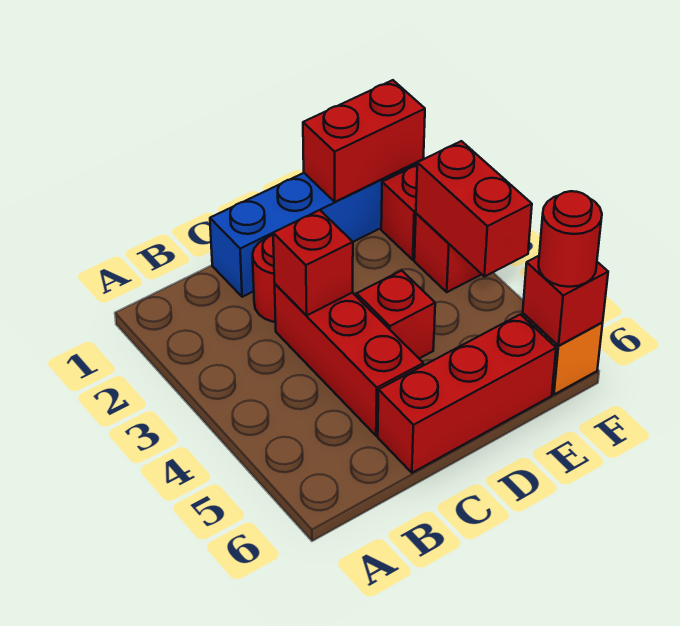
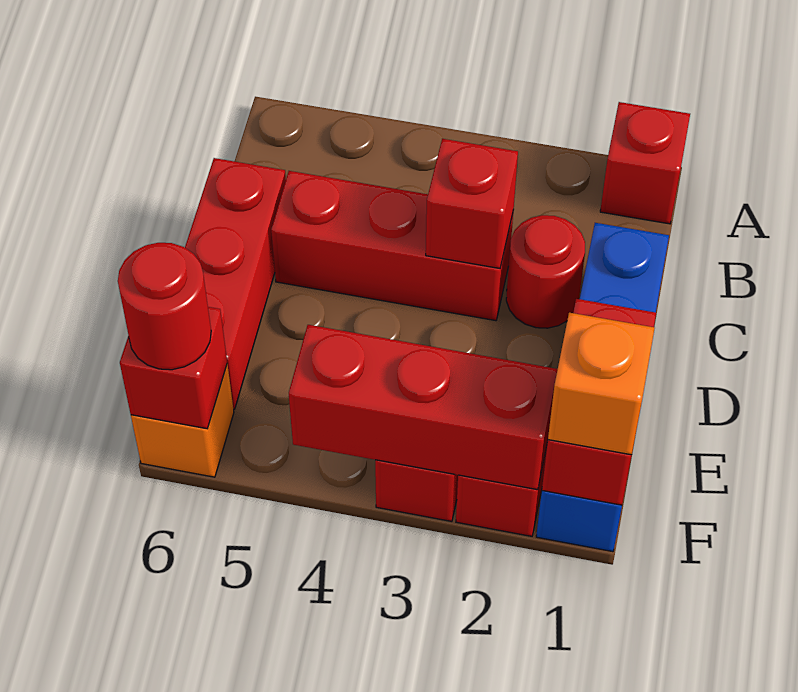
red 1x1 brick [357,271,435,358] -> red 1x1 brick moved to [600,102,690,224]
none -> orange 1x1 brick [548,313,655,455]
red 1x2 brick [416,141,532,277] -> red 1x3 brick [289,325,558,490]

